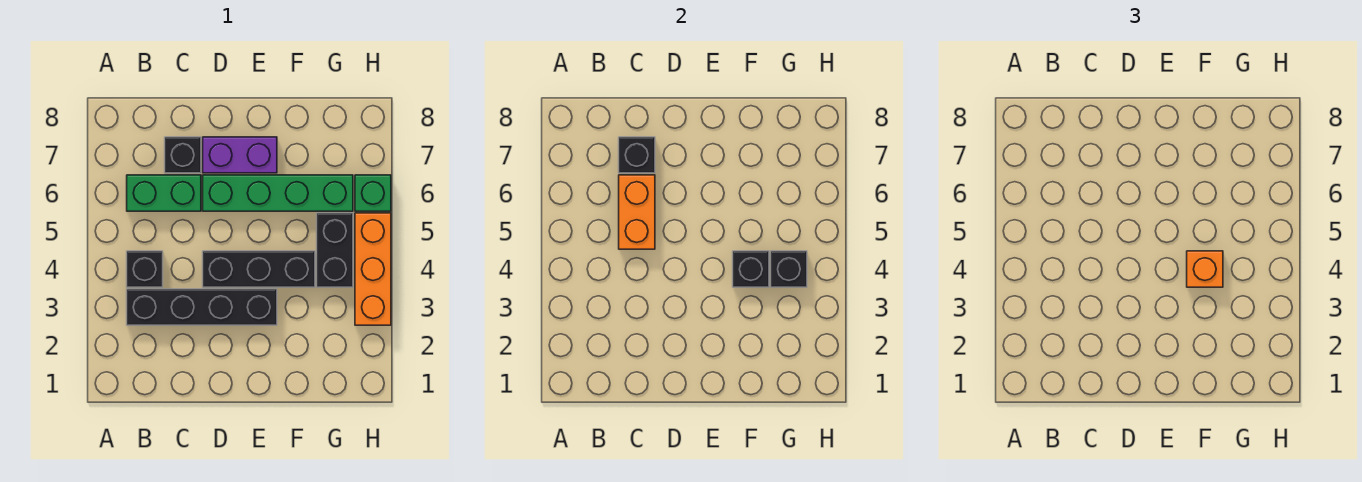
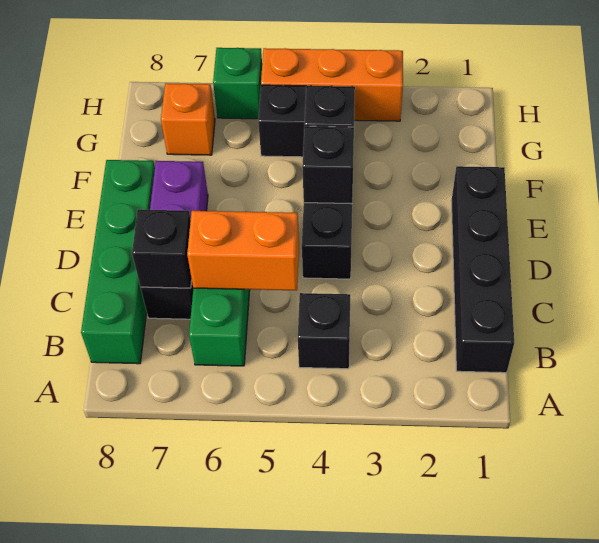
black 1x4 brick [127,289,277,325] -> black 1x4 brick moved to [451,166,514,373]
green 1x4 brick [203,175,353,211] -> green 1x4 brick moved to [81,160,155,364]
orange 1x1 brick [1187,251,1223,287] -> orange 1x1 brick moved to [161,83,215,155]
black 1x1 brick [771,251,807,287] -> black 1x1 brick moved to [302,126,354,204]

